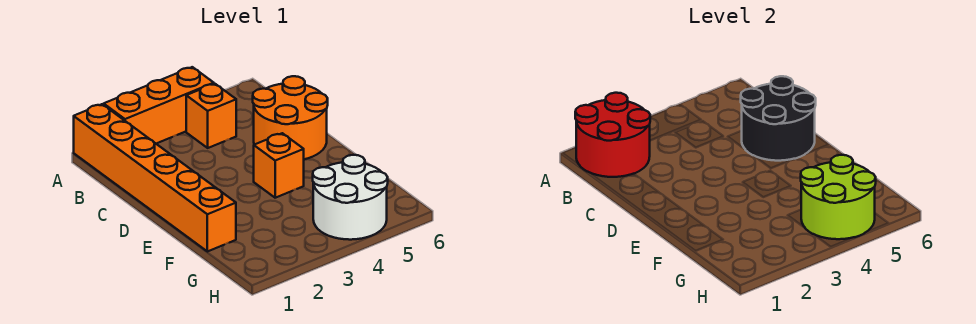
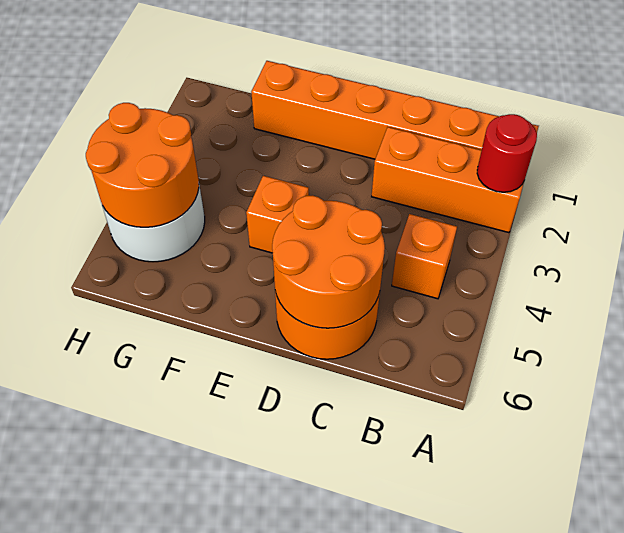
red 2x2 round brick [575,93,650,177] -> red 1x1 round brick [477,114,537,192]
orange 1x3 brick [104,67,214,144] -> orange 1x3 brick turned to [372,127,524,233]
black 2x2 round brick [741,76,816,161] -> orange 2x2 round brick [272,195,385,328]
lime 2x2 round brick [801,155,876,239] -> orange 2x2 round brick [86,103,199,227]

